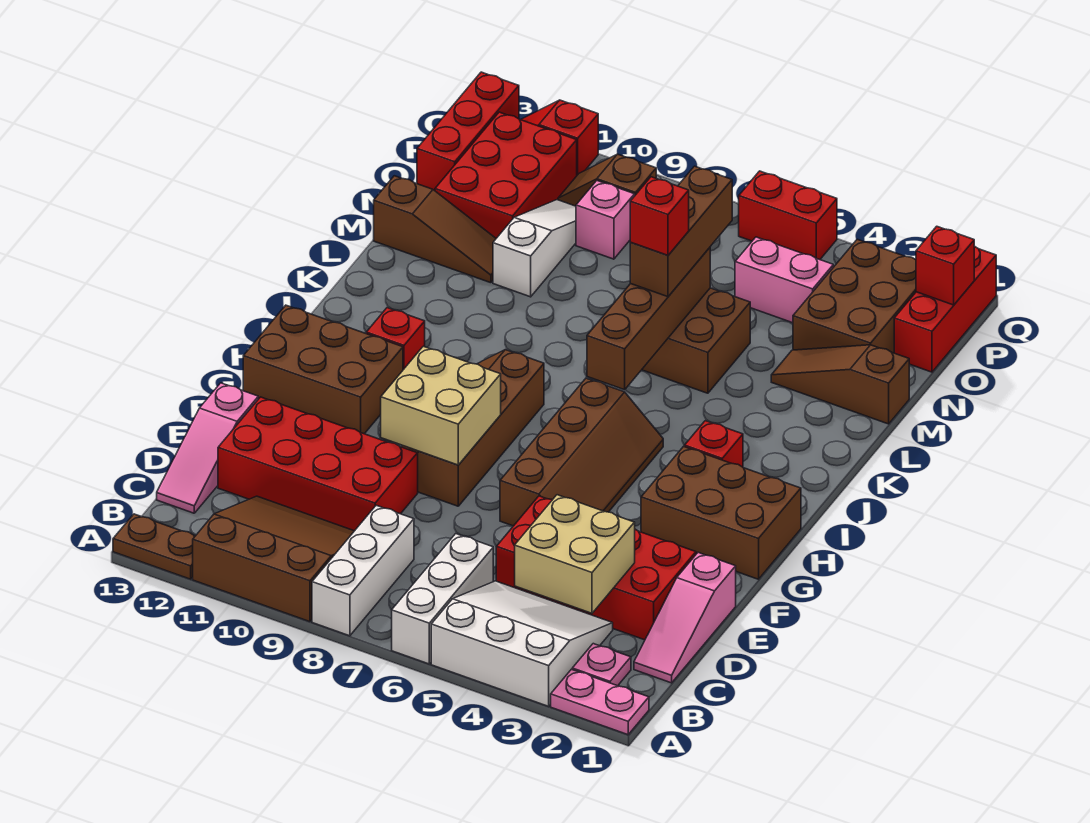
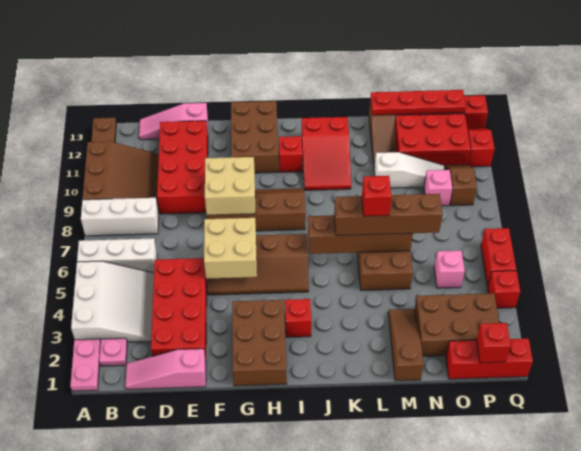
tan 2x2 brick [515,495,635,613] -> tan 2x2 brick moved to [204,218,257,279]
none -> red 2x3 slope [302,117,351,190]
brown 1x3 brick [630,166,732,297] -> brown 1x4 brick [334,194,443,235]
none -> red 1x4 plate [370,90,466,115]
pink 1x2 brick [735,237,833,323] -> pink 1x1 brick [434,251,465,288]
none -> red 1x1 brick [488,271,520,308]

